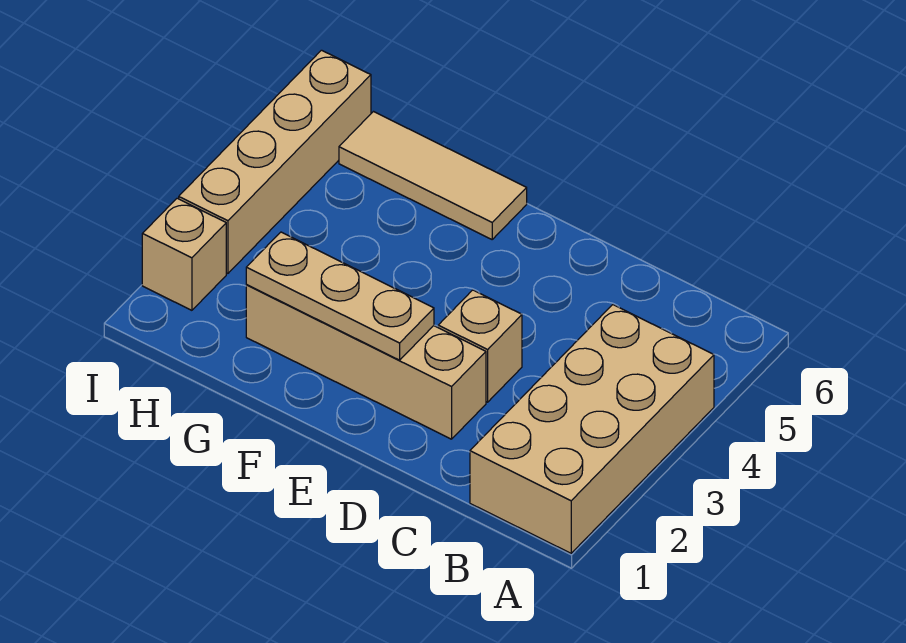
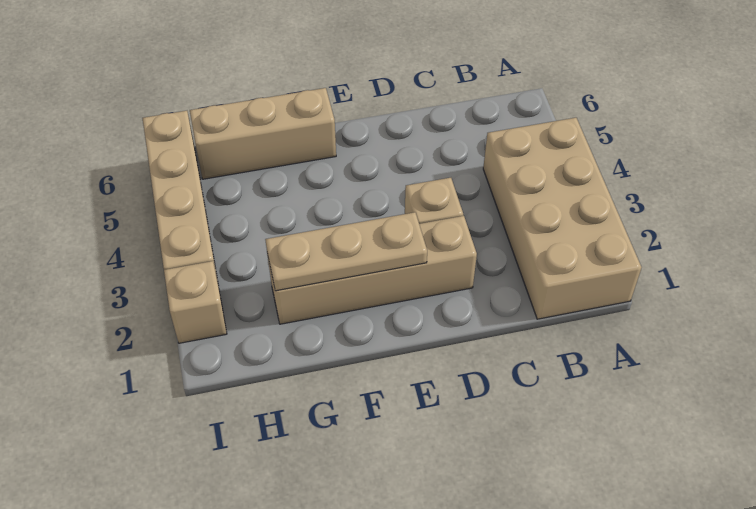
tan 1x3 tile [339,112,527,239] -> tan 1x3 brick [190,88,336,179]

